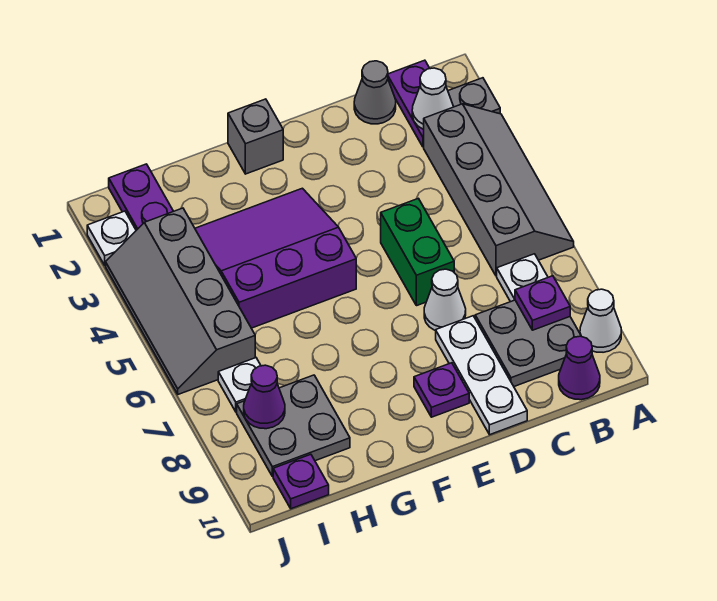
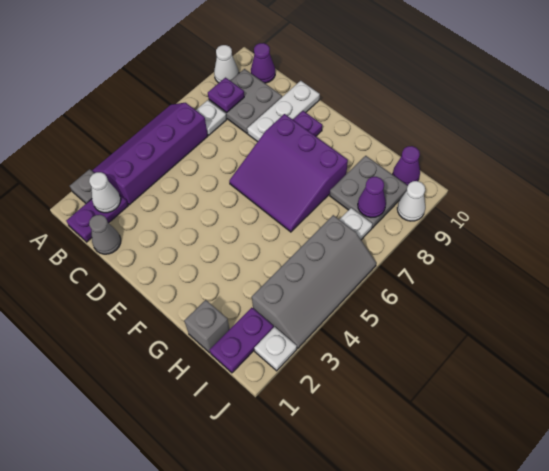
grey 2x4 slope [424,104,574,276] -> purple 2x4 slope [92,103,208,205]
green 1x2 brick [381,198,454,306] -> none
white 1x1 cone [424,269,466,331] -> white 1x1 cone moved to [397,181,425,221]
grey 1x1 brick [228,99,283,174] -> grey 1x1 brick moved to [184,300,230,353]
purple 3x3 slope [195,188,356,328] -> purple 3x3 slope moved to [229,114,348,232]
purple 1x1 plate [273,454,329,509] -> purple 1x1 cone [393,146,420,185]

